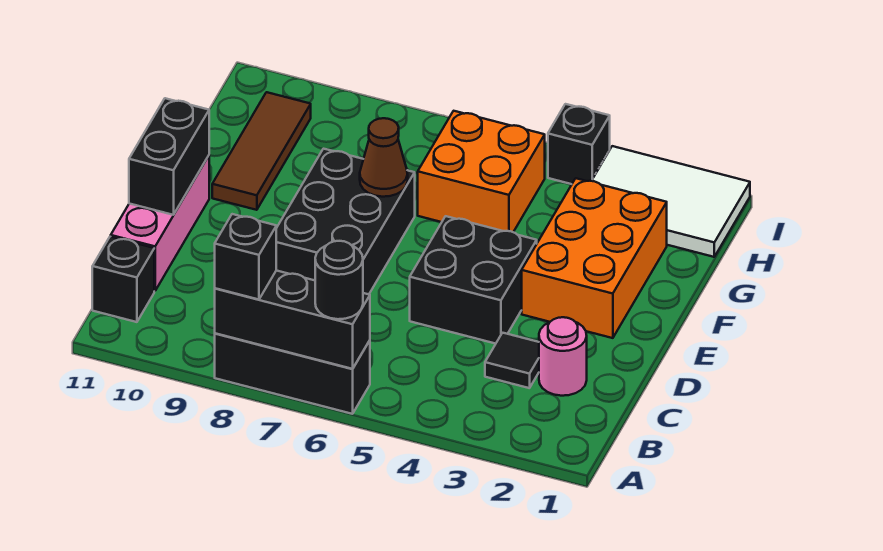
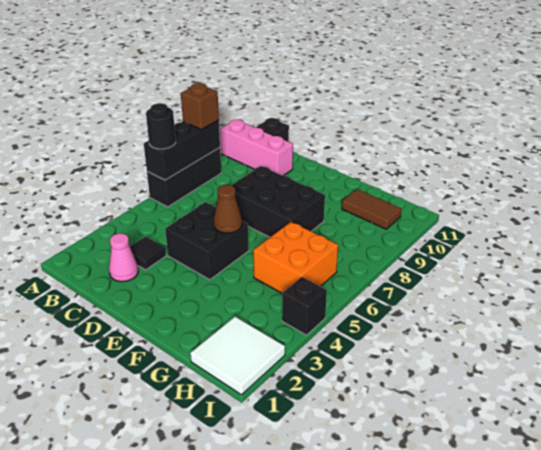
black 1x1 brick [215,214,276,300] -> brown 1x1 brick [181,83,219,130]
pink 1x1 round brick [539,317,587,396] -> pink 1x1 cone [109,234,138,282]
pink 1x3 brick [111,156,209,291] -> pink 1x3 brick moved to [220,120,293,176]
black 1x2 brick [129,98,209,215] -> none
orange 2x3 brick [522,178,667,338] -> none
brown 1x1 cone [360,118,408,197] -> brown 1x1 cone moved to [213,185,242,233]
brown 1x3 tile [212,92,311,210] -> brown 1x2 tile [342,189,401,229]
white 2x3 tile [592,146,750,257] -> white 2x2 tile [190,316,285,395]

